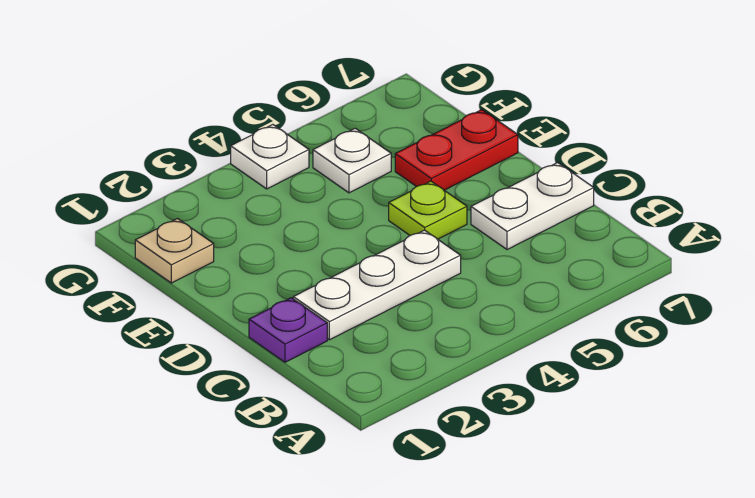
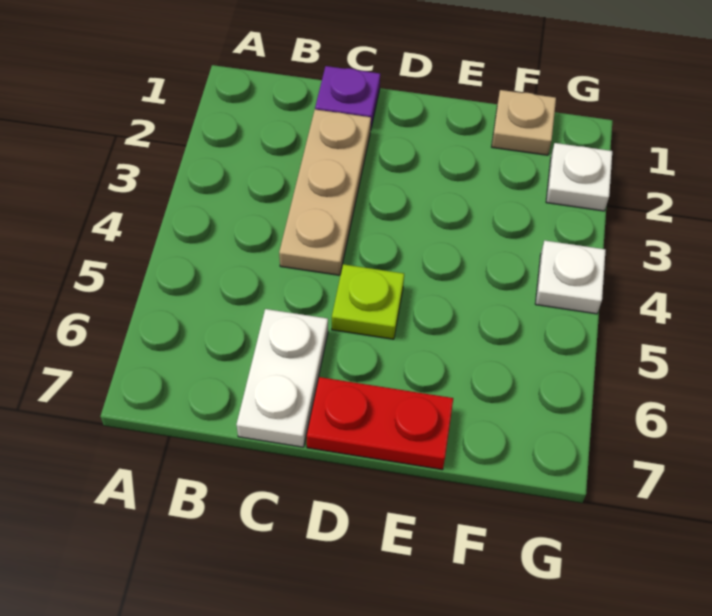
white 1x3 plate [293,230,461,340] -> tan 1x3 plate [279,110,371,275]
red 1x2 plate [395,110,518,190] -> red 1x2 plate turned to [307,377,453,470]
white 1x1 plate [313,128,391,193] -> white 1x1 plate moved to [546,143,612,211]

